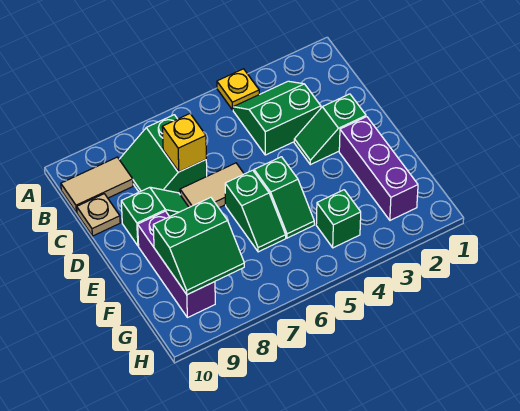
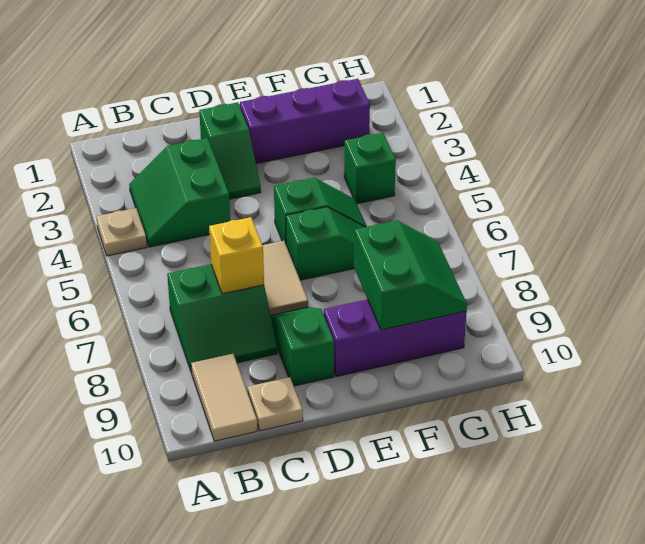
yellow 1x1 plate [217,69,259,110] -> tan 1x1 plate [96,208,147,256]

